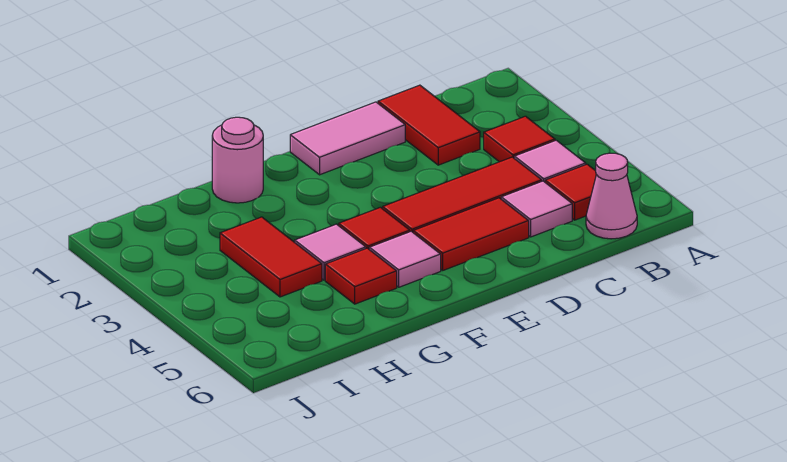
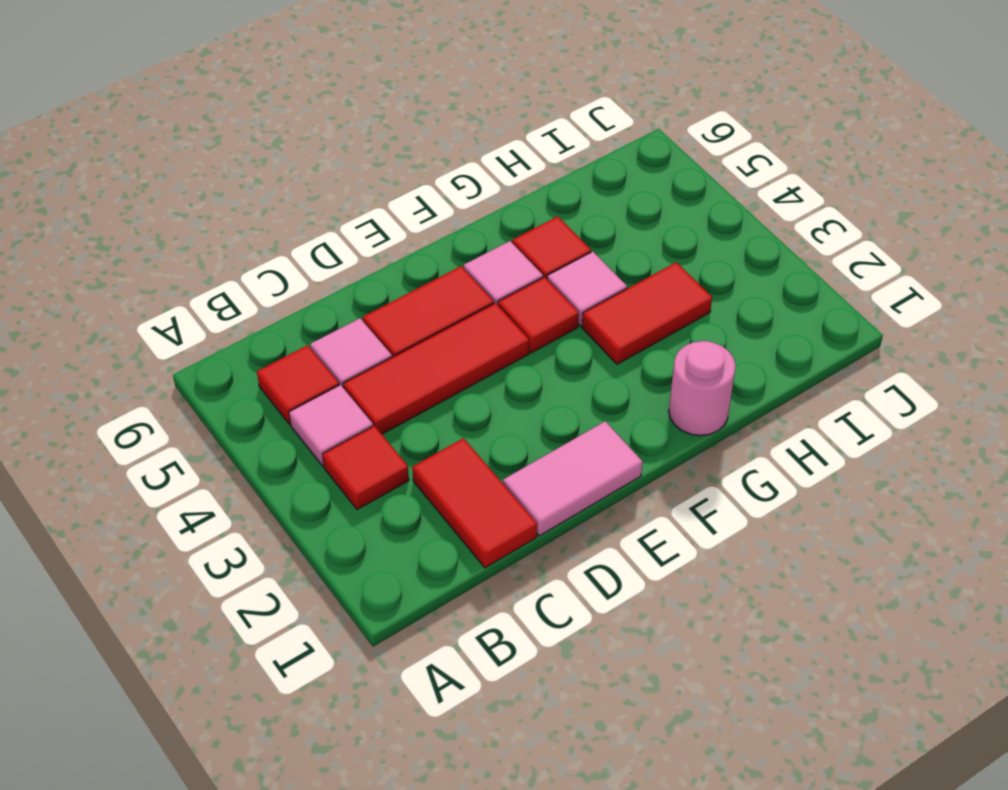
pink 1x1 cone [586,153,637,239] -> none
red 1x2 tile [220,217,322,297] -> red 1x2 tile turned to [582,262,712,364]

